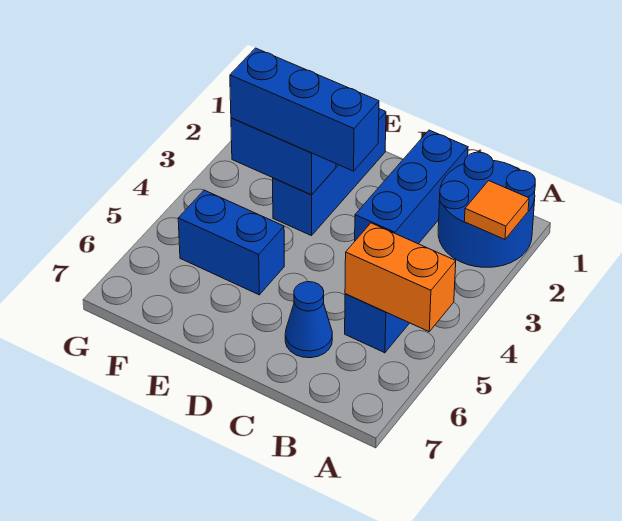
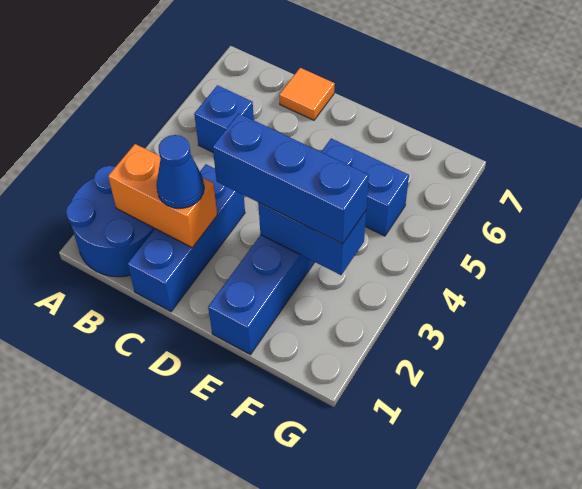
orange 1x1 tile [464,181,529,239] -> orange 1x1 tile moved to [279,68,335,120]
orange 1x2 brick [345,223,456,332] -> orange 1x2 brick moved to [108,144,217,248]
blue 1x1 cone [285,282,332,358] -> blue 1x1 cone moved to [156,135,204,208]

